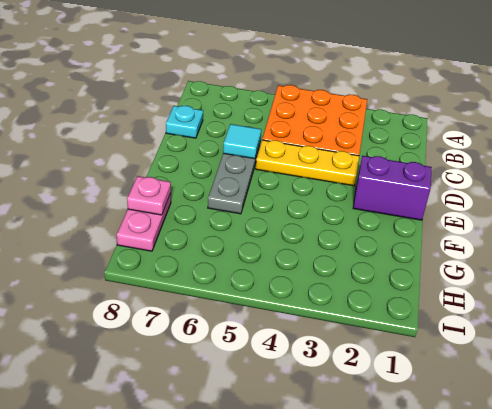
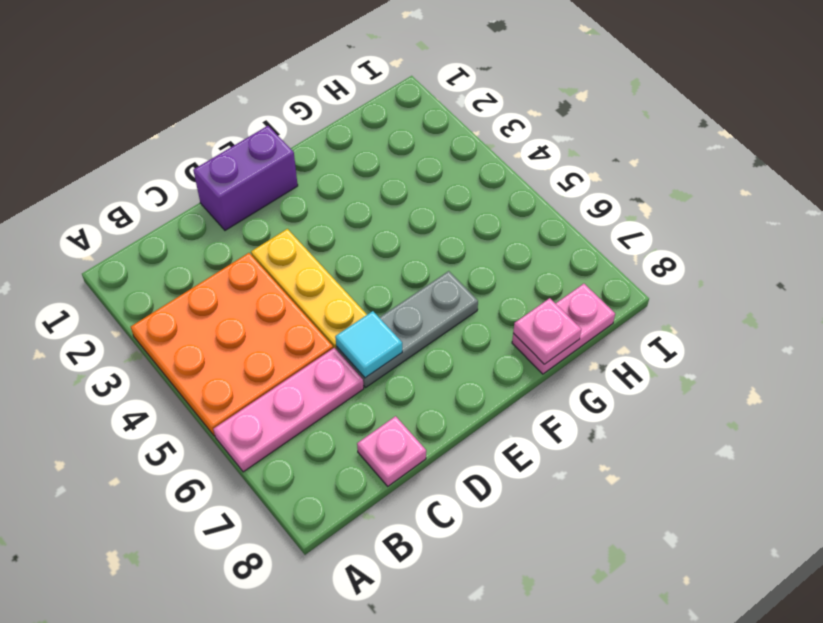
none -> pink 1x3 plate [213,348,364,472]
cyan 1x1 plate [166,106,203,138] -> pink 1x1 plate [357,416,426,486]
purple 1x2 brick [353,156,432,220] -> purple 1x2 brick turned to [193,126,298,230]

